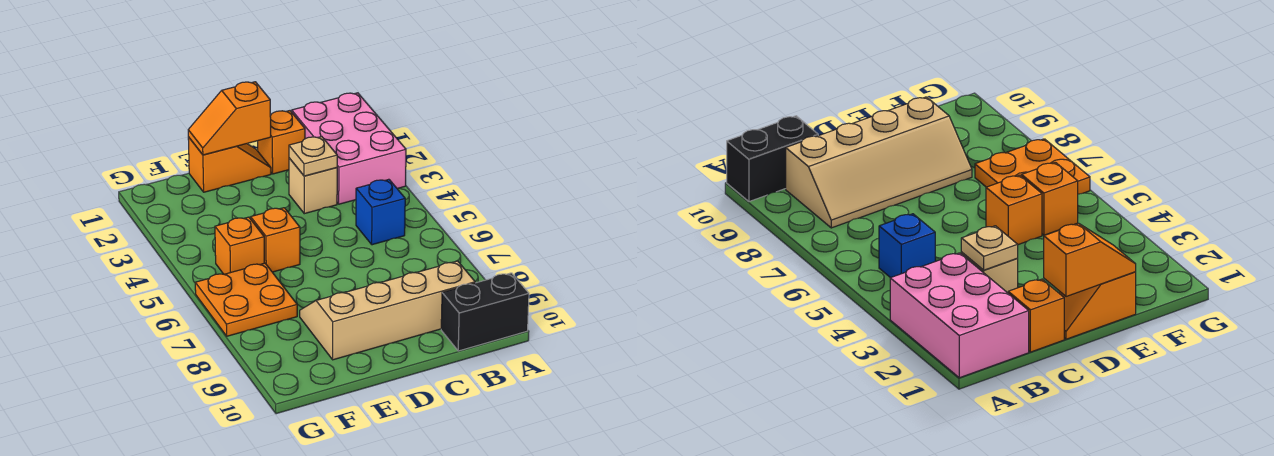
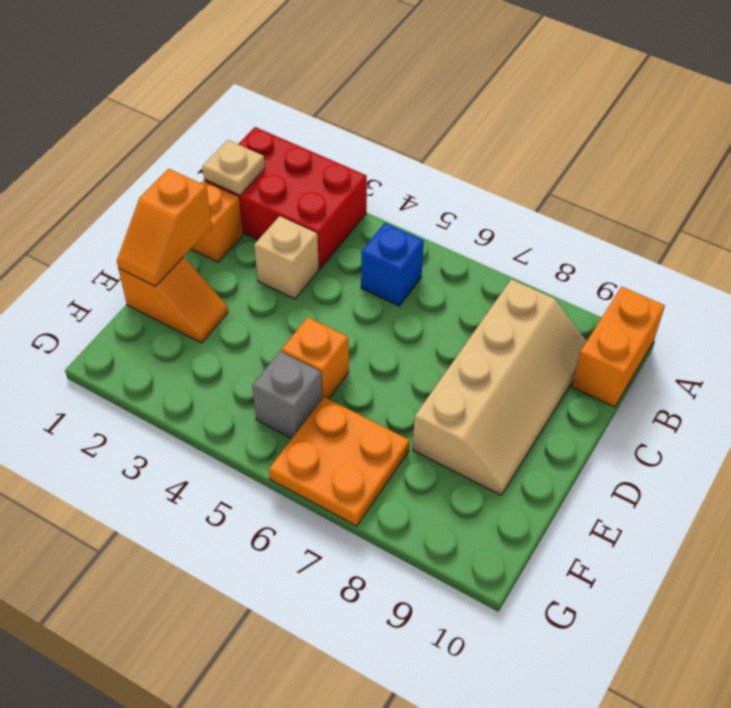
pink 2x3 brick [292,93,406,204] -> red 2x3 brick [204,127,367,269]
black 1x2 brick [441,273,529,351] -> orange 1x2 brick [572,287,665,407]
tan 2x4 slope [300,261,475,360] -> tan 2x4 slope turned to [412,279,587,495]
tan 1x1 plate [289,136,337,176] -> tan 1x1 plate moved to [202,140,265,195]
orange 1x2 slope [188,137,271,192] -> orange 1x2 slope turned to [118,257,228,343]
orange 1x1 brick [215,217,264,274] -> grey 1x1 brick [252,351,322,438]

